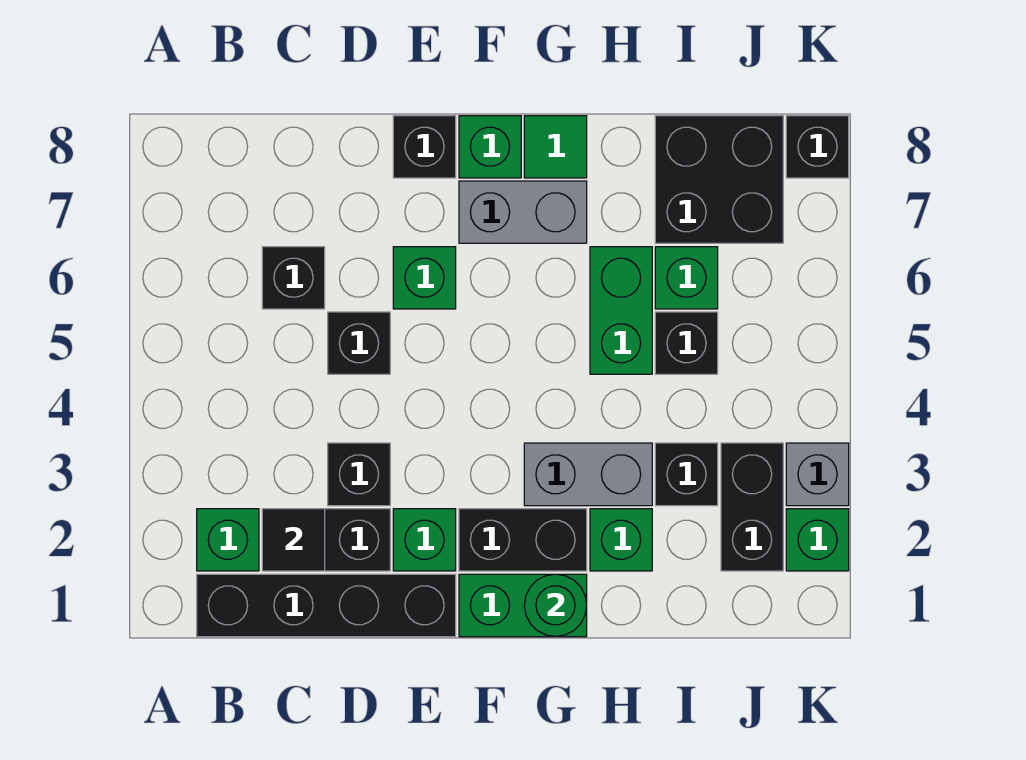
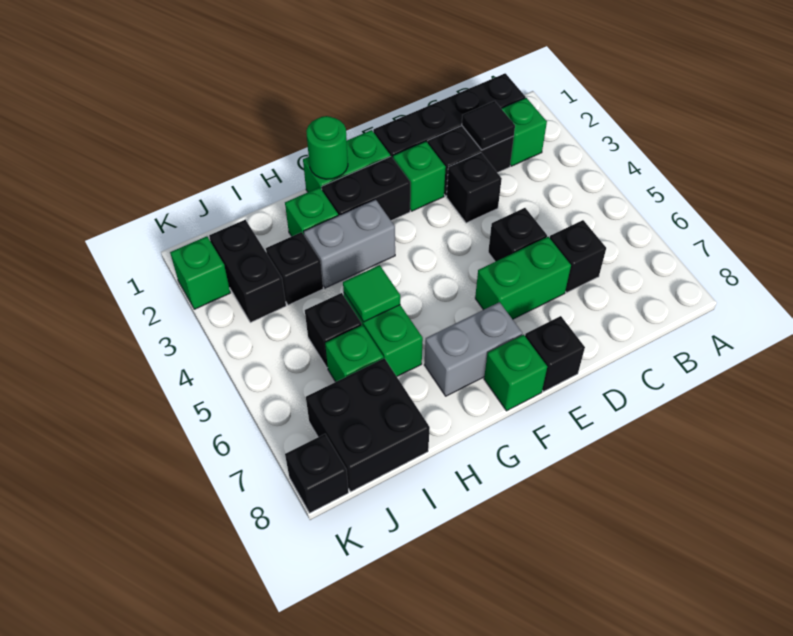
green 1x1 brick [393,247,456,309] -> green 1x2 brick [475,237,571,319]
green 1x1 tile [524,116,587,178] -> green 1x1 tile moved to [343,265,400,322]
grey 1x1 brick [786,443,849,506] -> none

